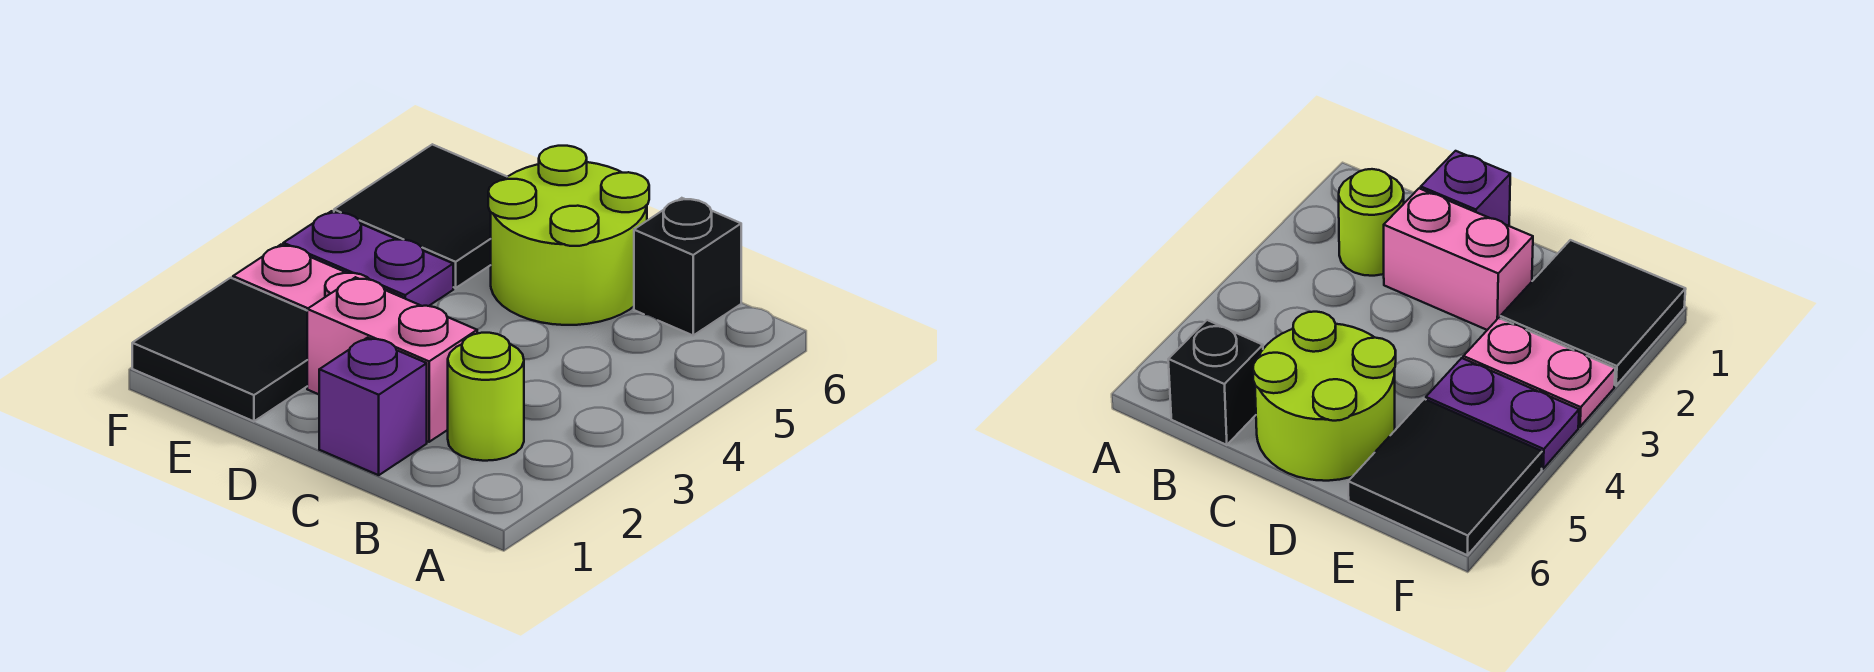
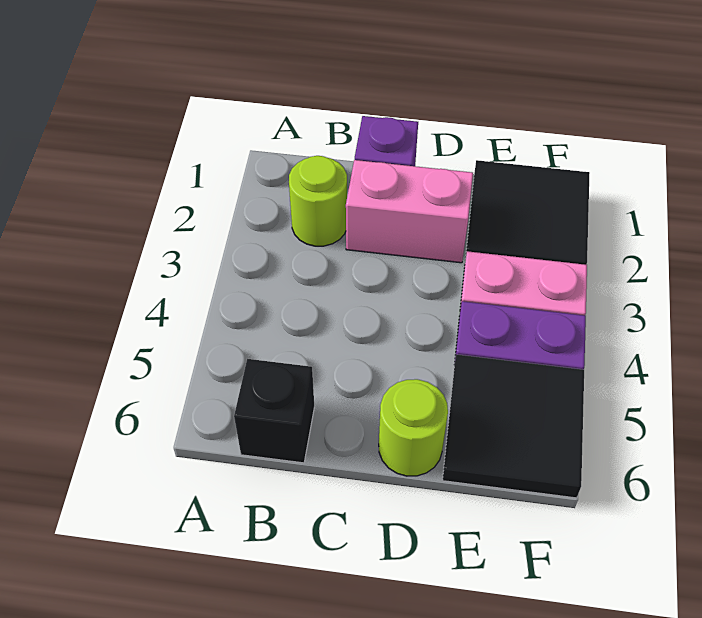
lime 2x2 round brick [488,146,649,325] -> lime 1x1 round brick [379,379,448,476]

